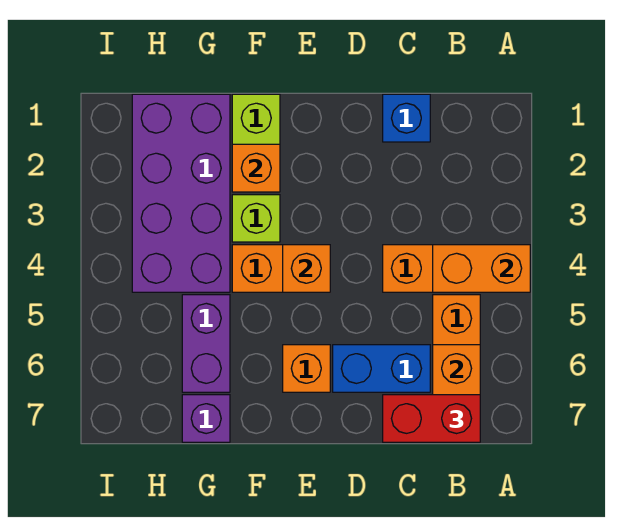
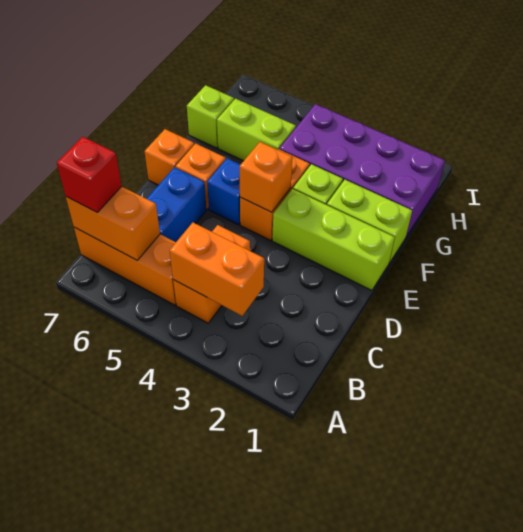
orange 1x2 brick [433,245,530,292] -> orange 1x2 brick turned to [170,223,264,316]
red 1x2 brick [383,395,480,442] -> red 1x1 brick [57,137,122,212]
blue 1x1 brick [383,94,430,142] -> blue 1x1 brick moved to [207,158,240,225]
none -> lime 1x3 brick [272,189,395,290]
orange 1x1 brick [232,144,280,192] -> orange 1x1 brick moved to [144,129,194,185]
purple 1x2 brick [182,295,230,392] -> lime 1x2 brick [217,99,296,161]
purple 1x1 brick [182,395,230,442] -> lime 1x1 brick [187,85,234,148]

